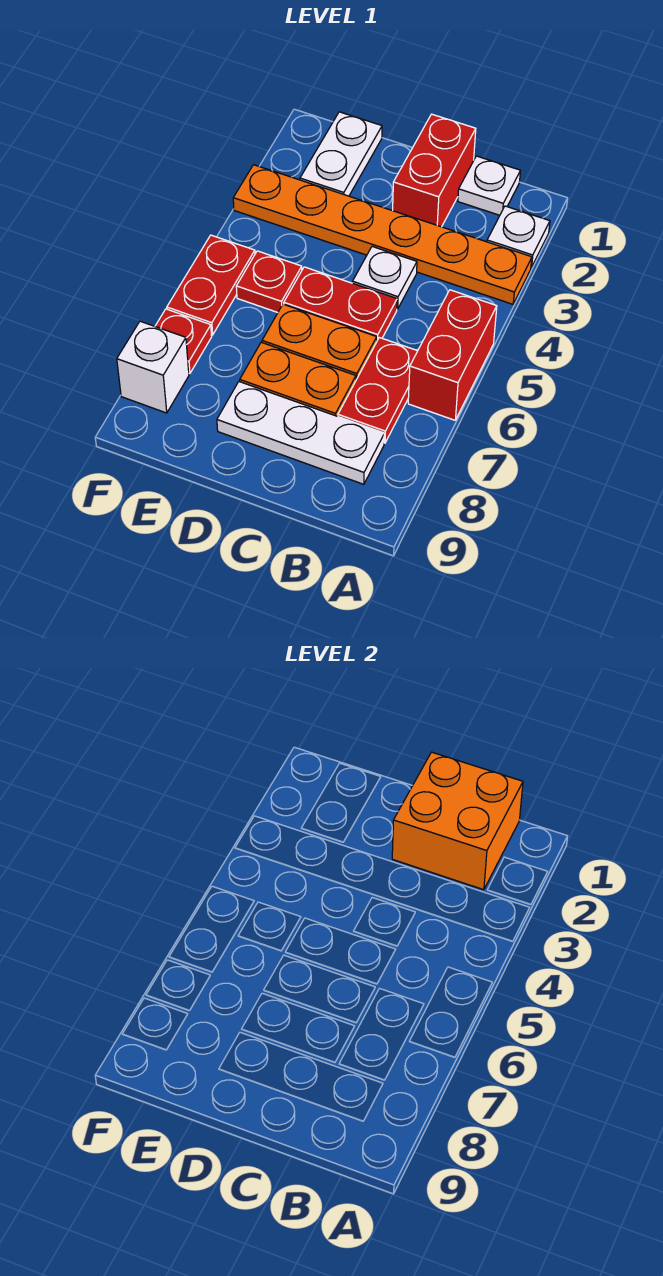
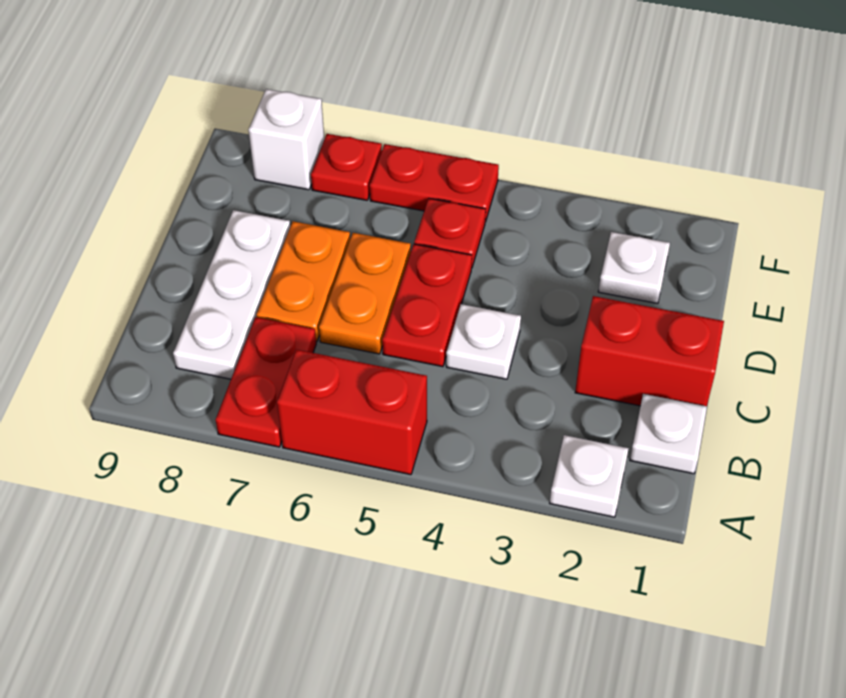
orange 1x6 plate [233,165,532,304] -> none
orange 2x2 brick [392,752,523,890] -> none
red 1x2 plate [338,338,417,443] -> red 1x2 plate turned to [216,317,316,447]
white 1x2 plate [300,112,382,196] -> white 1x1 plate [598,232,670,303]

